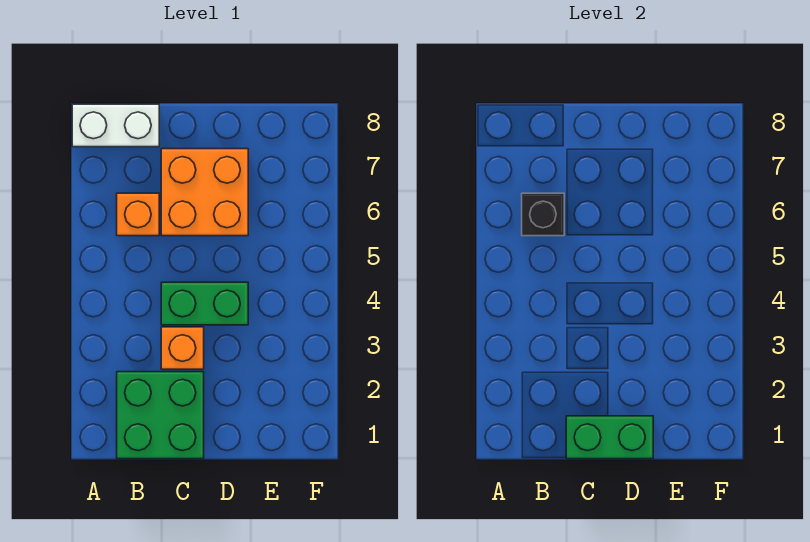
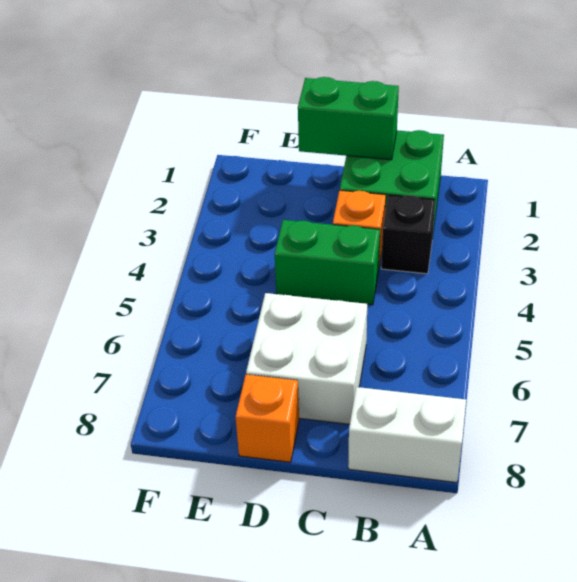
orange 1x1 brick [117,193,159,236] -> orange 1x1 brick moved to [236,374,299,462]
black 1x1 brick [522,193,564,236] -> black 1x1 brick moved to [381,195,435,274]
orange 2x2 brick [161,149,248,236] -> white 2x2 brick [246,293,367,424]

